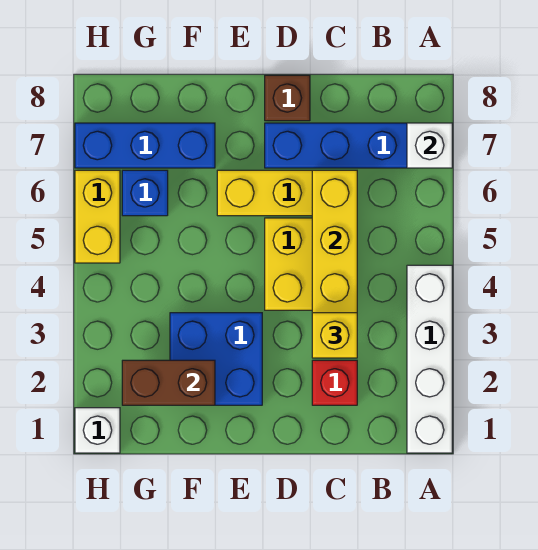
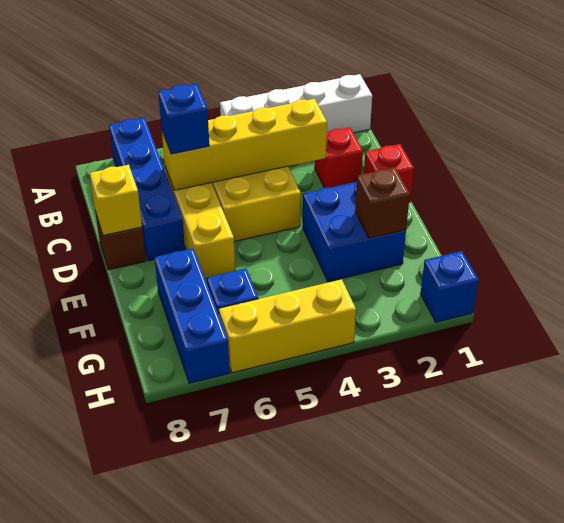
white 1x1 brick [407,123,452,168] -> none
yellow 1x1 brick [312,313,357,358] -> yellow 1x1 brick moved to [90,165,142,235]
none -> blue 1x1 brick [158,84,209,154]
none -> red 1x1 brick [364,144,414,202]
brown 1x2 brick [122,360,215,405] -> brown 1x1 brick [355,167,410,238]
white 1x1 brick [75,408,120,453] -> blue 1x1 brick [421,251,478,322]
yellow 1x2 brick [75,170,120,263] -> yellow 1x3 brick [219,279,356,373]

